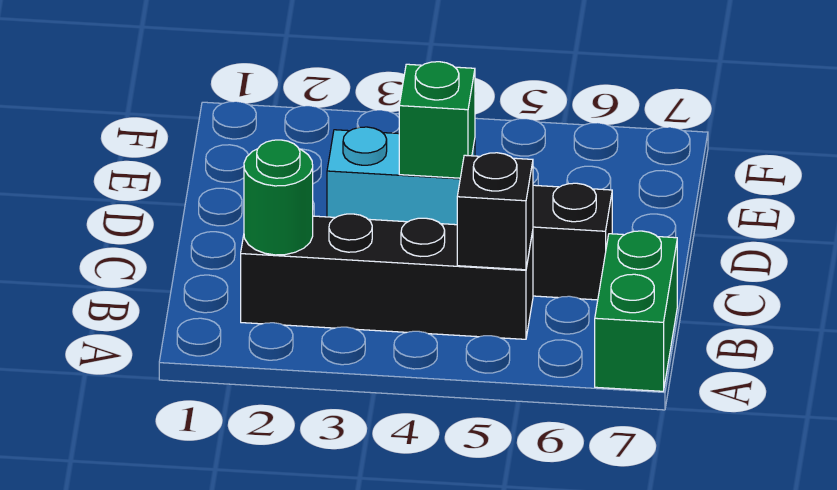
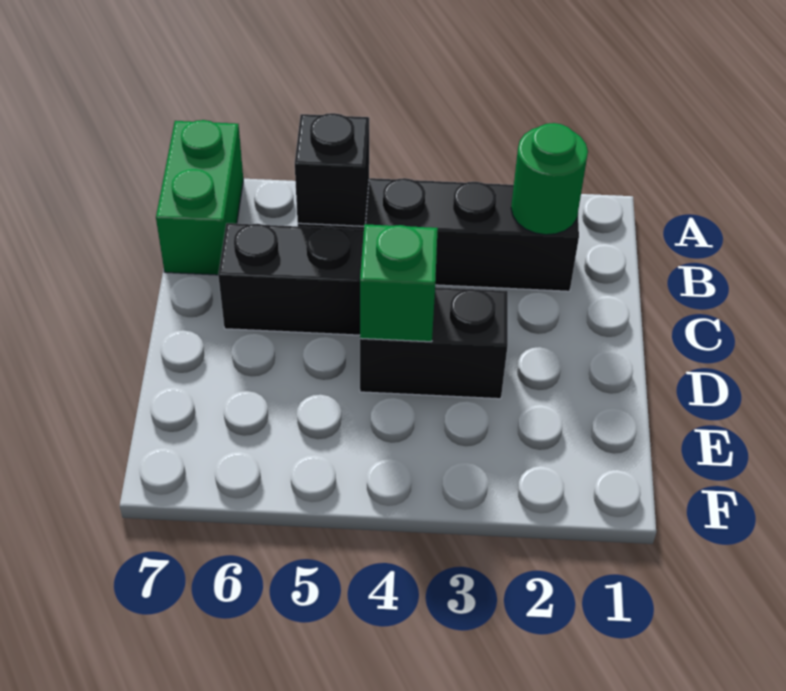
cyan 1x2 brick [327,127,475,225] -> black 1x2 brick [360,287,508,399]

